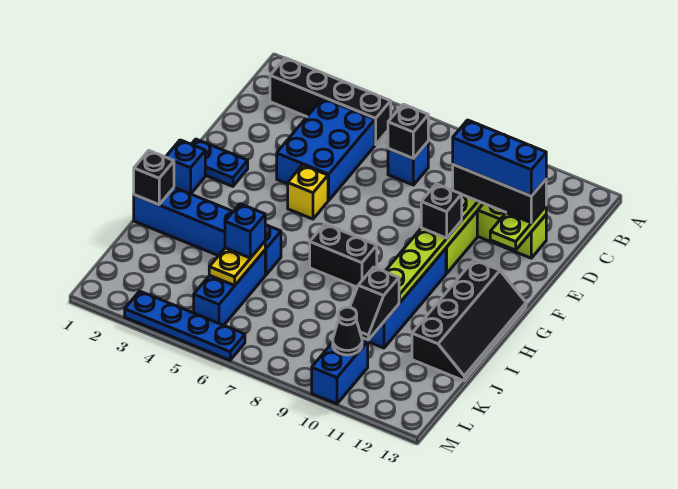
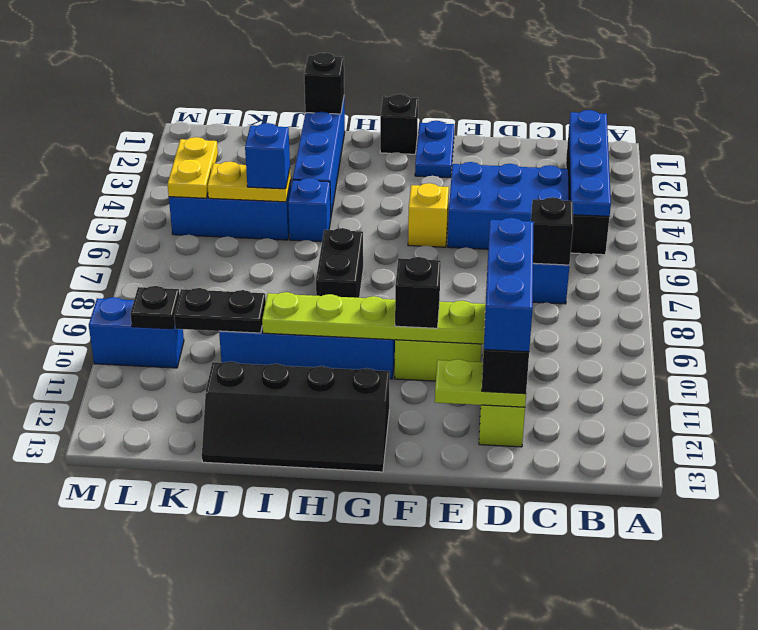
blue 1x1 brick [166,140,205,194] -> black 1x1 brick [380,94,418,154]
black 1x2 slope [350,267,399,340] -> black 1x2 plate [174,288,266,333]
none -> yellow 1x2 plate [167,137,218,198]
black 1x1 cone [333,307,362,355] -> black 1x1 plate [130,286,179,329]
blue 1x4 plate [125,291,245,360] -> blue 1x4 plate moved to [569,110,611,216]

